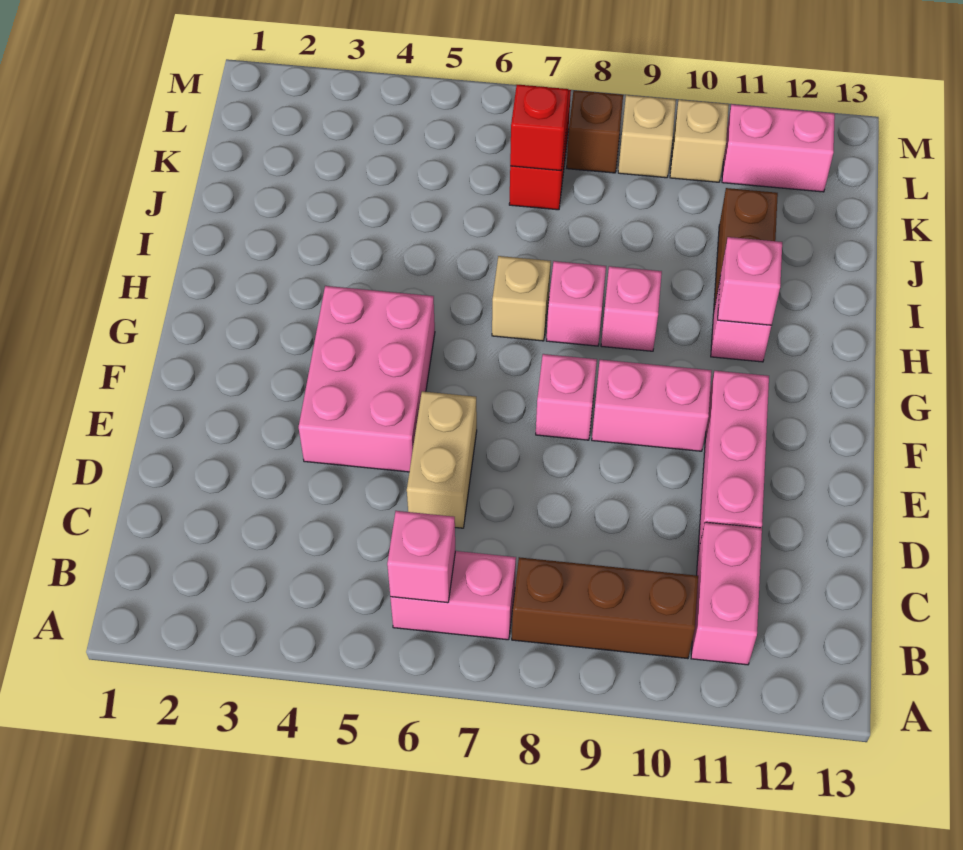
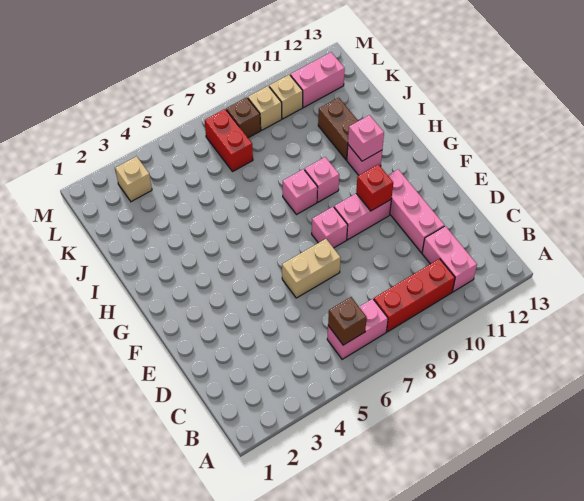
pink 1x1 brick [387,511,456,603] -> brown 1x1 brick [328,297,367,345]
brown 1x3 brick [512,557,698,659] -> red 1x3 brick [374,259,455,332]
tan 1x2 brick [407,391,477,528] -> tan 1x2 brick turned to [282,239,341,298]
pink 2x3 brick [299,286,435,472] -> none
tan 1x1 brick [492,256,551,341] -> tan 1x1 brick moved to [115,156,152,202]
red 1x1 brick [510,85,568,171] -> red 1x1 brick moved to [356,164,393,211]

